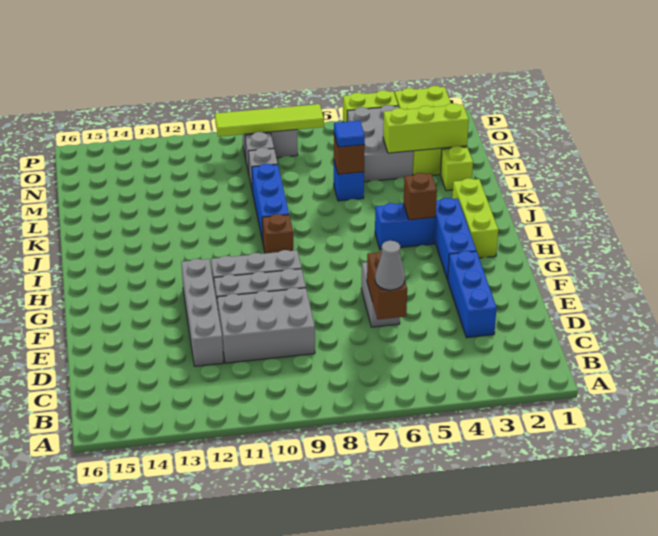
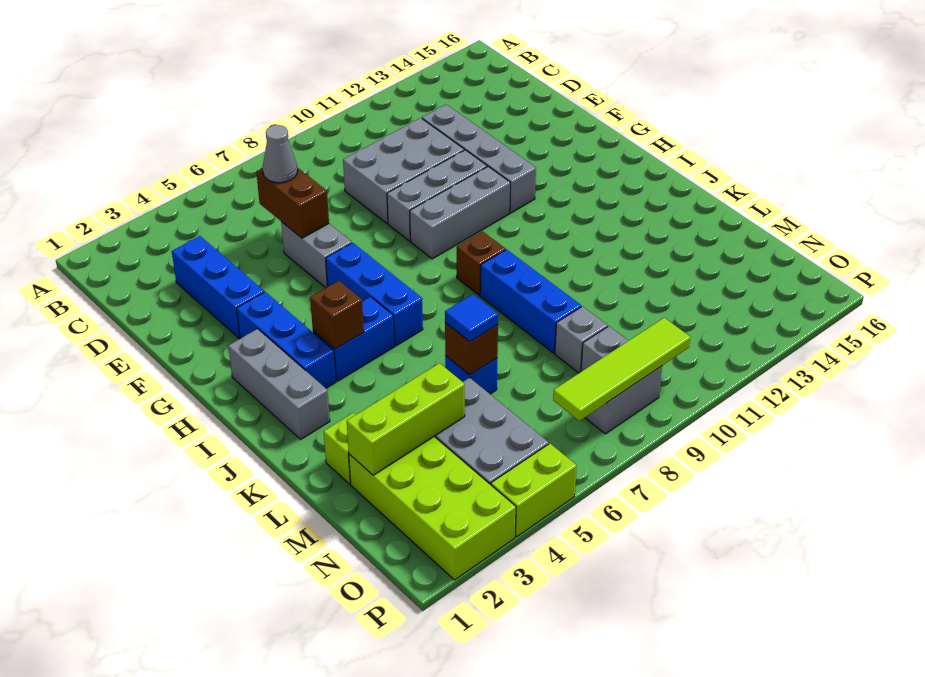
none -> blue 1x3 brick [326,243,423,346]
lime 1x3 brick [452,178,498,258] -> grey 1x3 brick [228,329,330,439]

